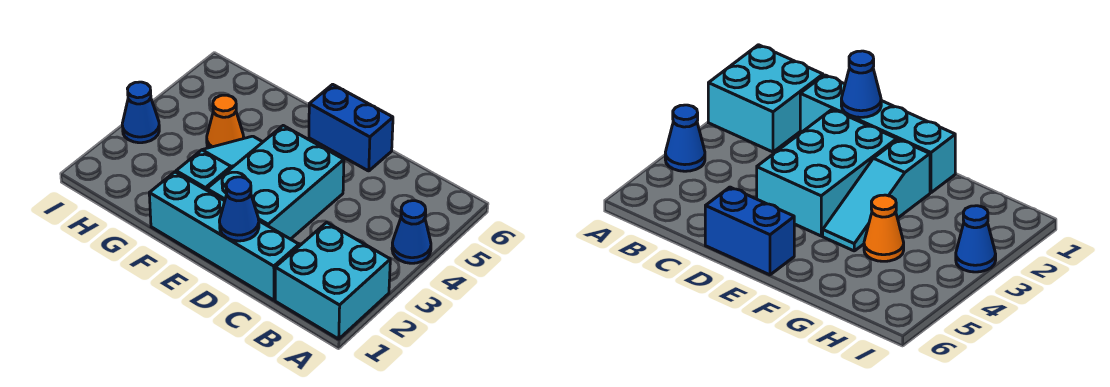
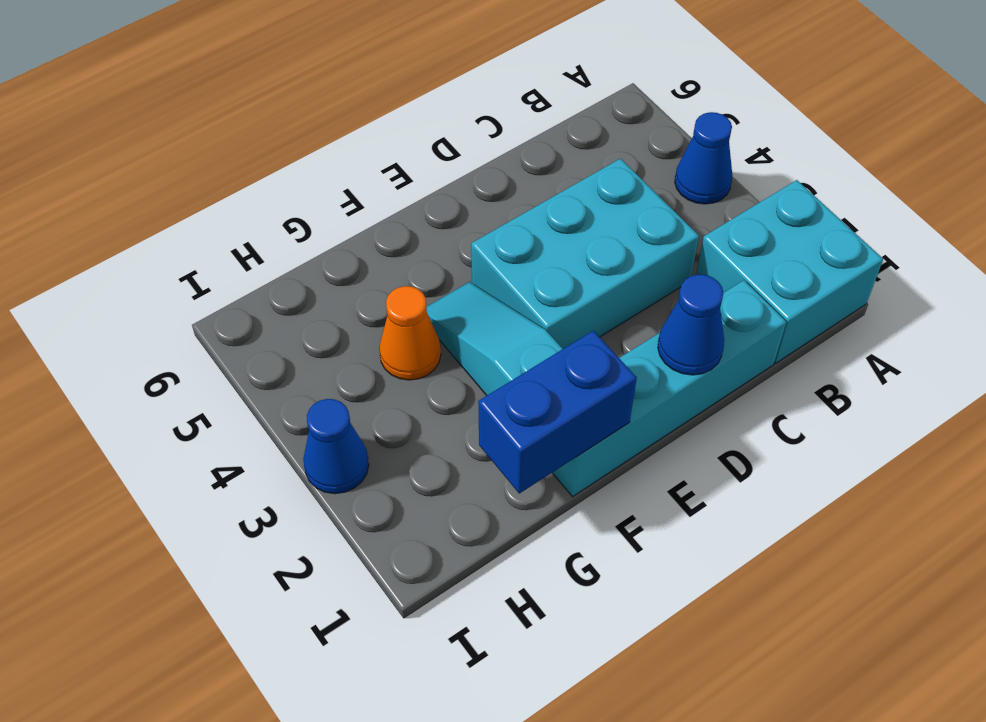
cyan 2x3 brick [207,126,344,239] -> cyan 2x3 brick turned to [471,159,699,349]
blue 1x2 brick [309,84,393,171] -> blue 1x2 brick moved to [478,331,637,493]

